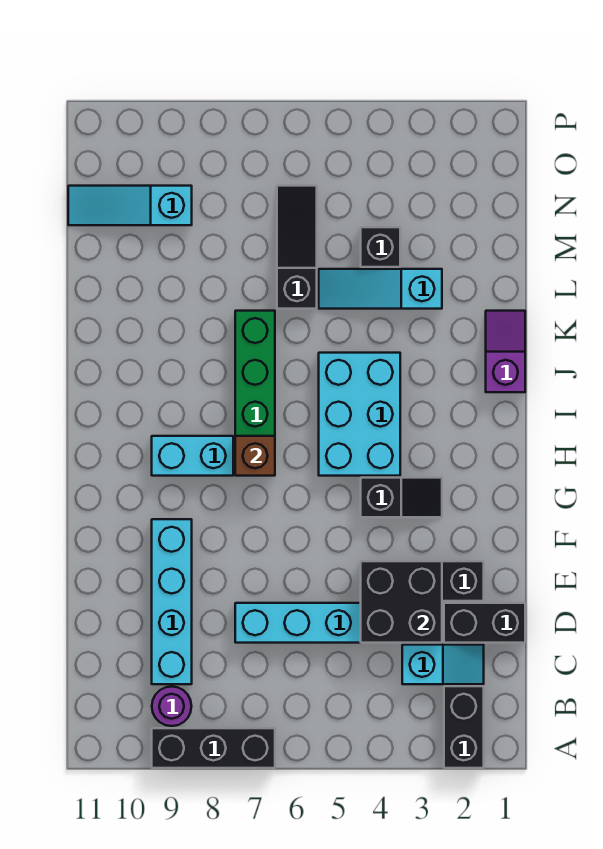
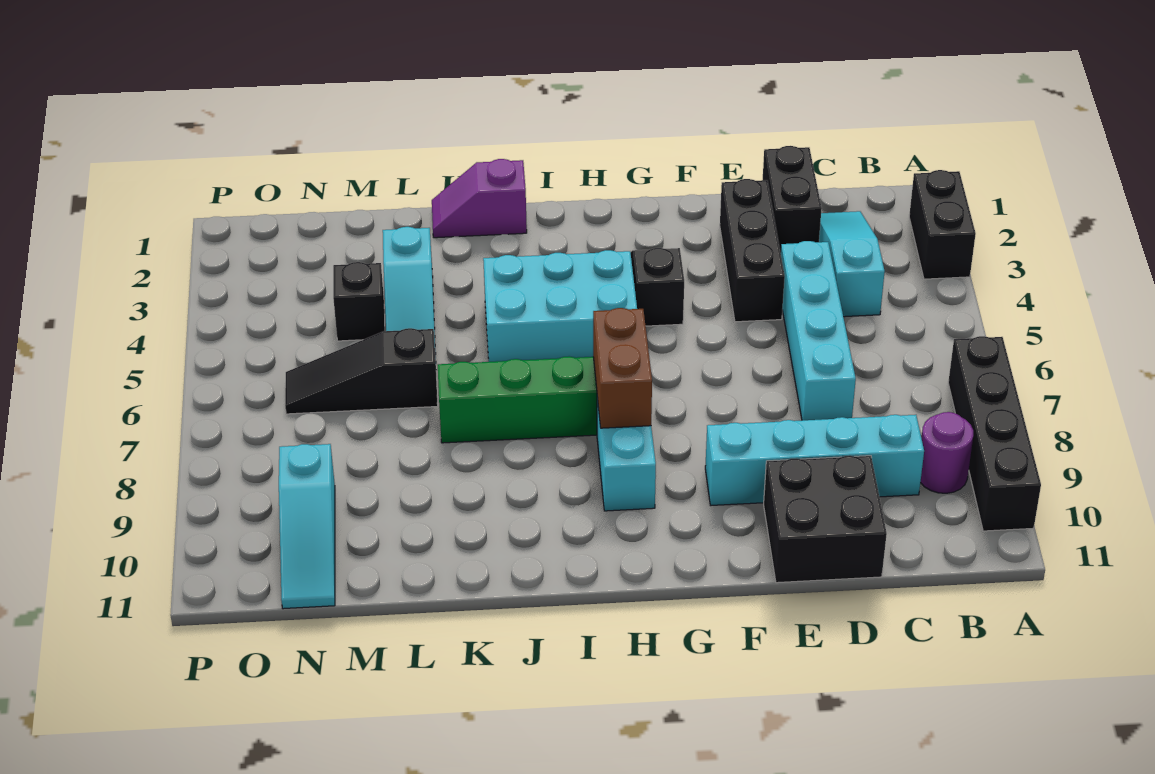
black 1x2 brick [444,686,484,768] -> black 1x2 brick turned to [909,170,976,279]
black 1x3 brick [152,728,275,768] -> black 1x4 brick [948,336,1041,531]
cyan 1x2 slope [402,645,484,684] -> cyan 1x3 slope [819,211,885,317]
black 2x2 brick [361,561,442,643] -> black 2x2 brick moved to [764,456,887,583]
brown 1x1 brick [235,436,275,476] -> brown 1x2 brick [593,308,652,428]

